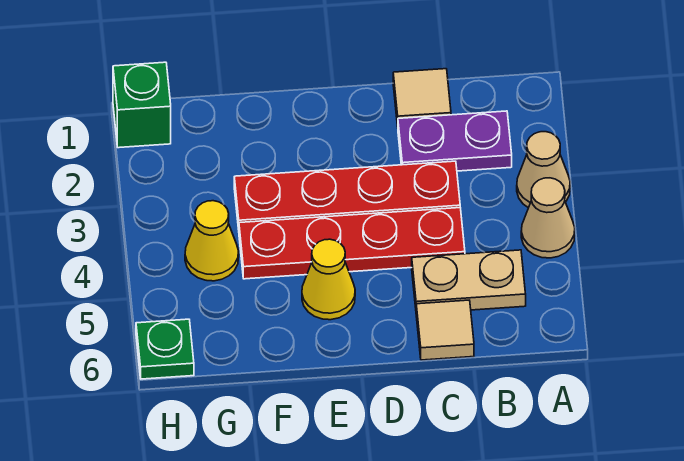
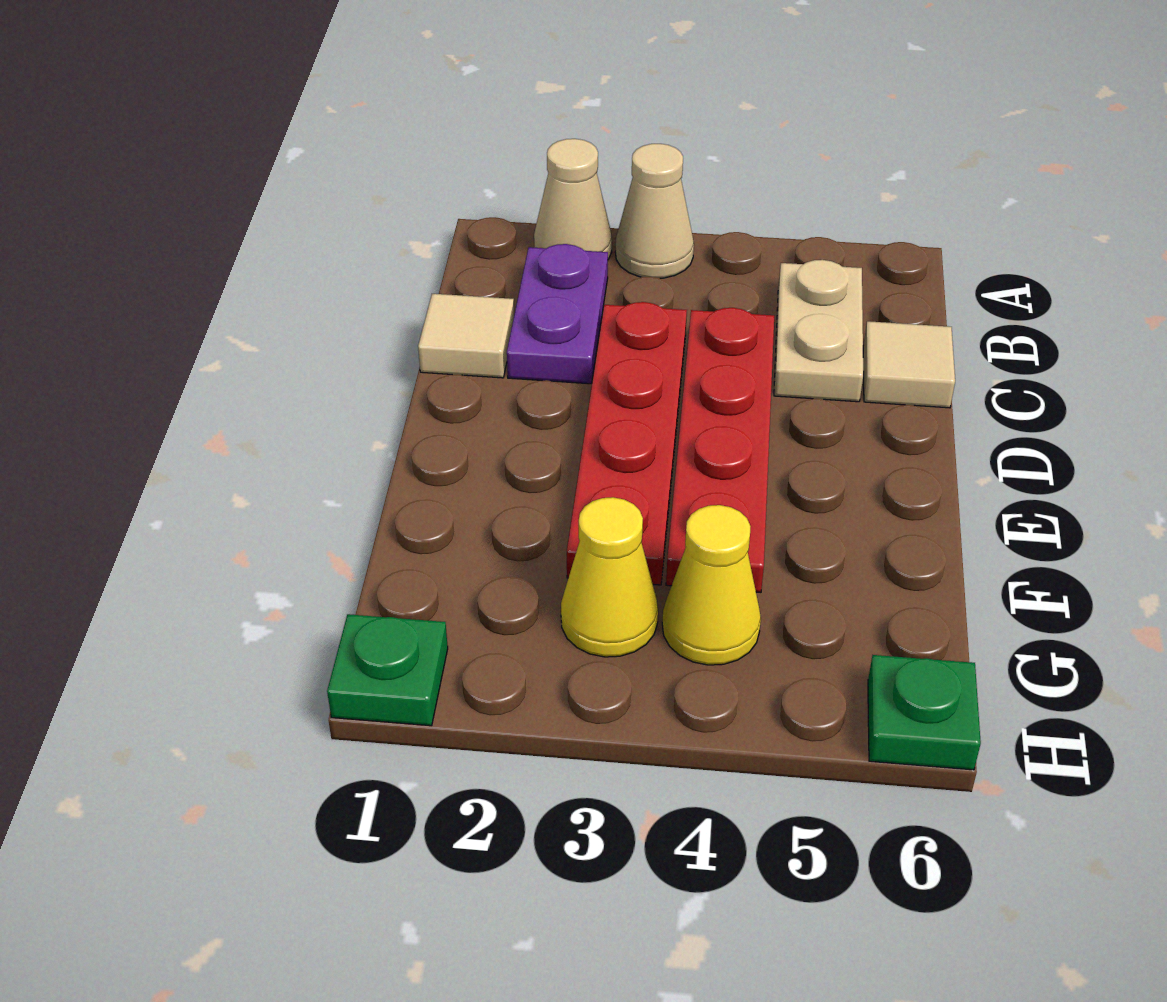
tan 1x1 cone [521,178,575,258] -> tan 1x1 cone moved to [534,139,612,259]
yellow 1x1 cone [302,239,355,320] -> yellow 1x1 cone moved to [561,497,658,657]
green 1x1 brick [113,62,171,148] -> green 1x1 plate [327,614,448,726]

